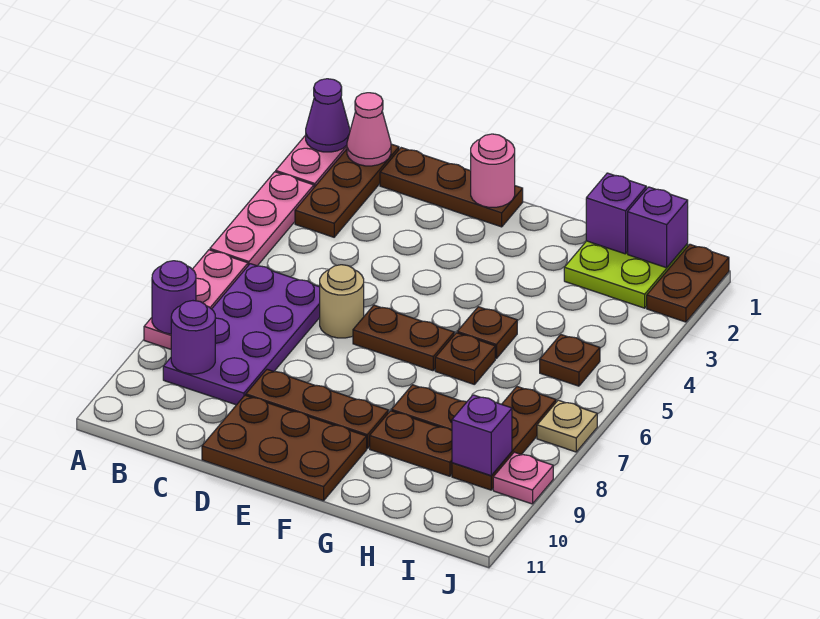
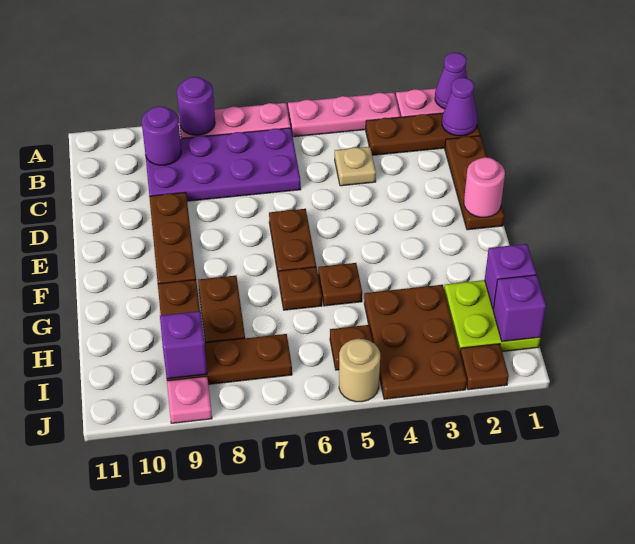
pink 1x1 cone [347,93,391,166] -> purple 1x1 cone [442,78,477,136]
tan 1x1 round brick [320,265,364,338] -> tan 1x1 round brick moved to [339,339,380,402]
brown 2x3 plate [202,395,367,501] -> brown 2x3 plate moved to [364,285,467,399]
brown 1x2 plate [647,244,729,322] -> brown 1x1 plate [460,344,509,390]
tan 1x1 plate [537,400,597,452] -> tan 1x1 plate moved to [335,147,376,186]

